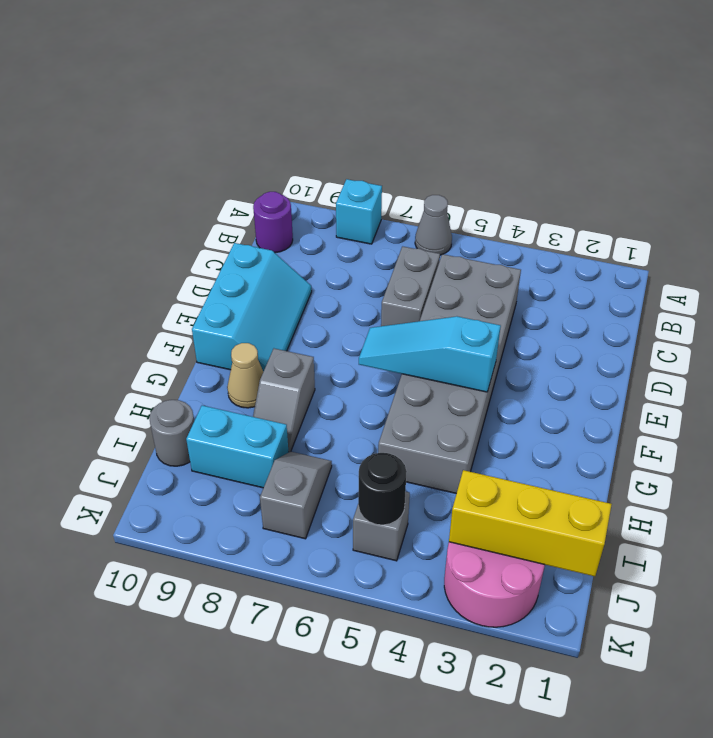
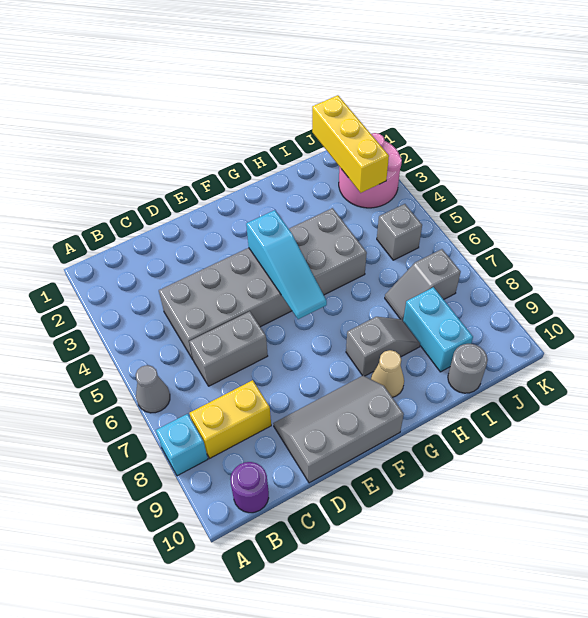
none -> yellow 1x2 brick [190,380,271,458]
cyan 2x3 slope [192,243,312,371] -> grey 2x3 slope [273,375,404,483]
black 1x1 round brick [358,453,407,525] -> none

